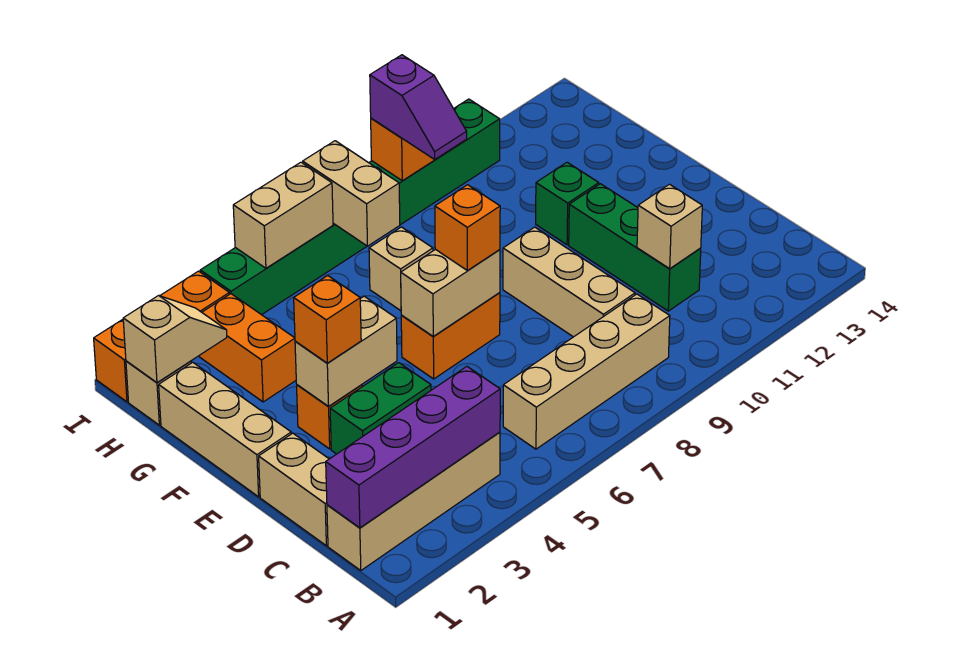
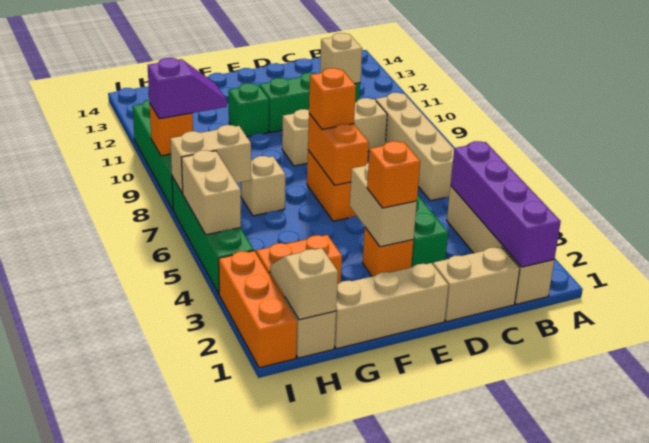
tan 1x2 brick [401,249,500,337] -> orange 1x2 brick [308,113,369,185]

